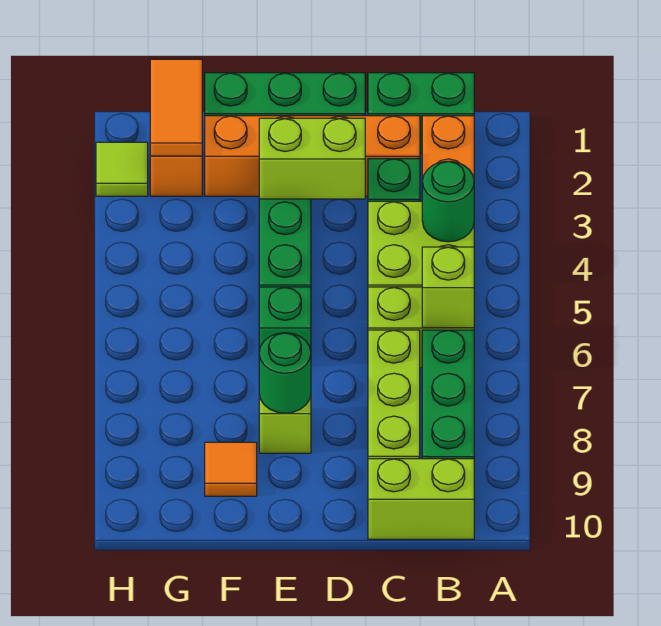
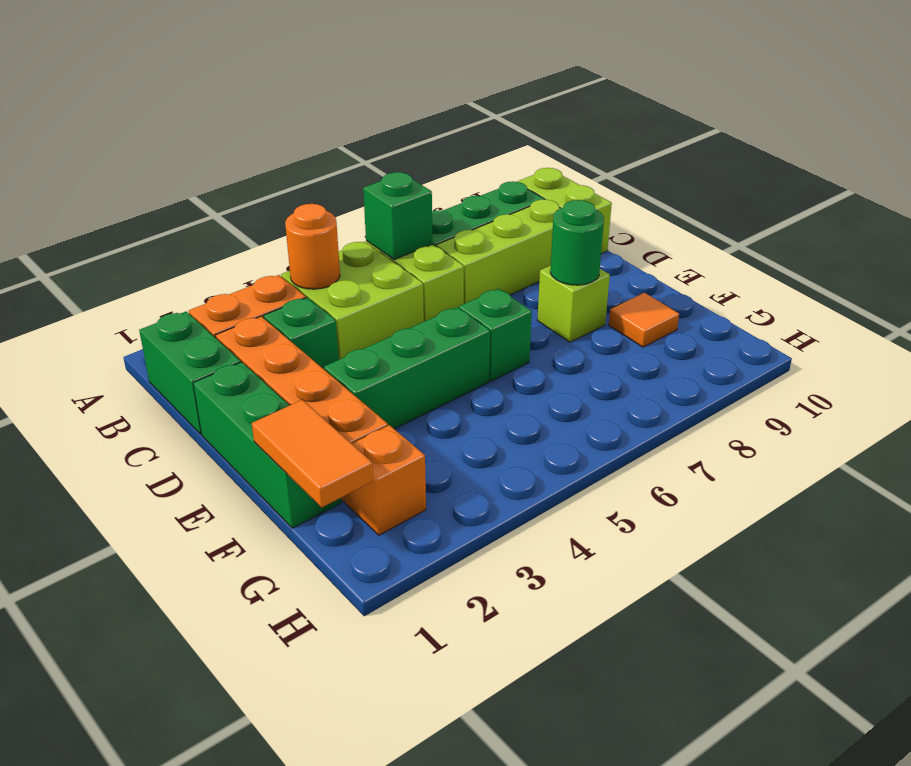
green 1x1 round brick [422,161,474,242] -> orange 1x1 round brick [285,204,340,289]
lime 1x1 brick [422,247,474,328] -> green 1x1 brick [363,172,432,260]
lime 1x2 brick [259,118,365,199] -> none
orange 1x2 tile [150,59,202,156] -> orange 1x2 tile turned to [252,400,373,507]
lime 1x1 tile [96,142,148,196] -> none

